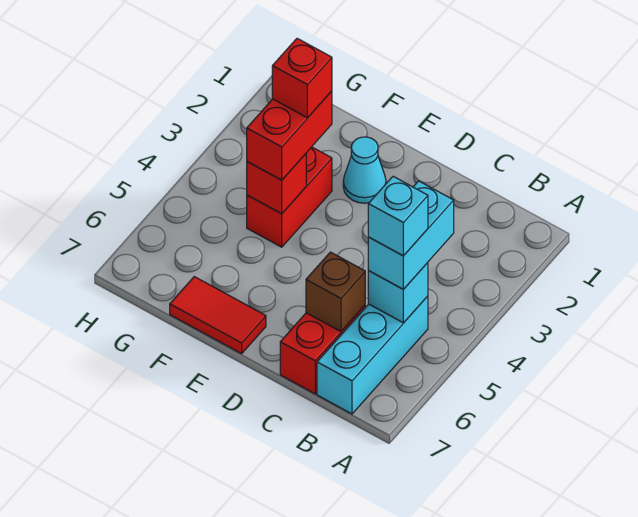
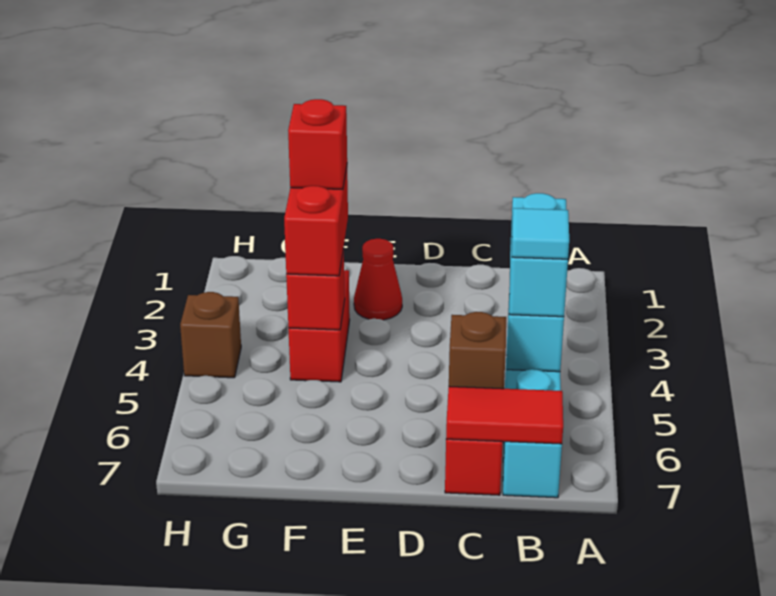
cyan 1x1 brick [368,176,428,256] -> cyan 1x1 tile [512,208,569,259]
cyan 1x1 cone [343,137,386,203] -> red 1x1 cone [354,239,402,320]
red 1x2 tile [170,277,266,354] -> red 1x2 tile moved to [446,387,563,444]
none -> brown 1x1 brick [180,292,241,378]

